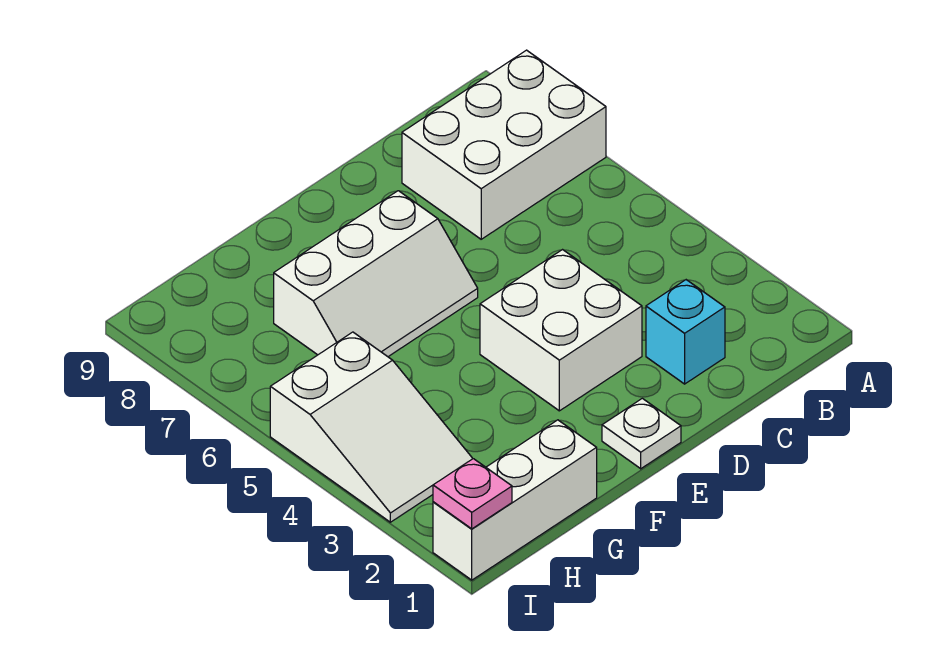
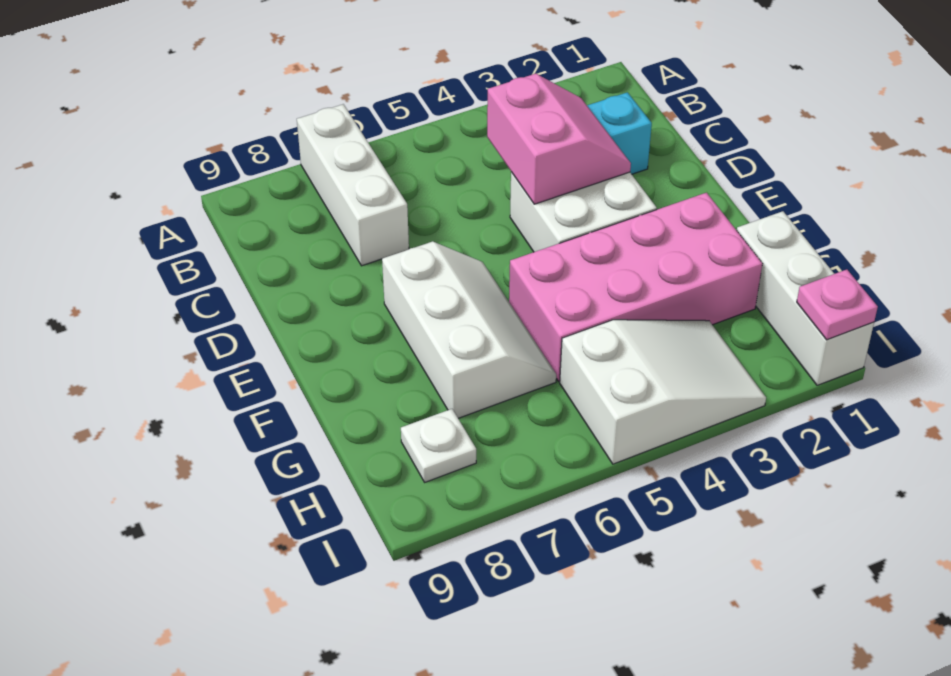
white 2x3 brick [402,50,606,239] -> white 1x3 brick [297,104,409,266]
none -> pink 2x2 slope [487,74,631,204]
white 1x1 plate [602,398,681,469] -> white 1x1 plate moved to [401,409,476,482]
none -> pink 2x4 brick [509,193,762,381]

